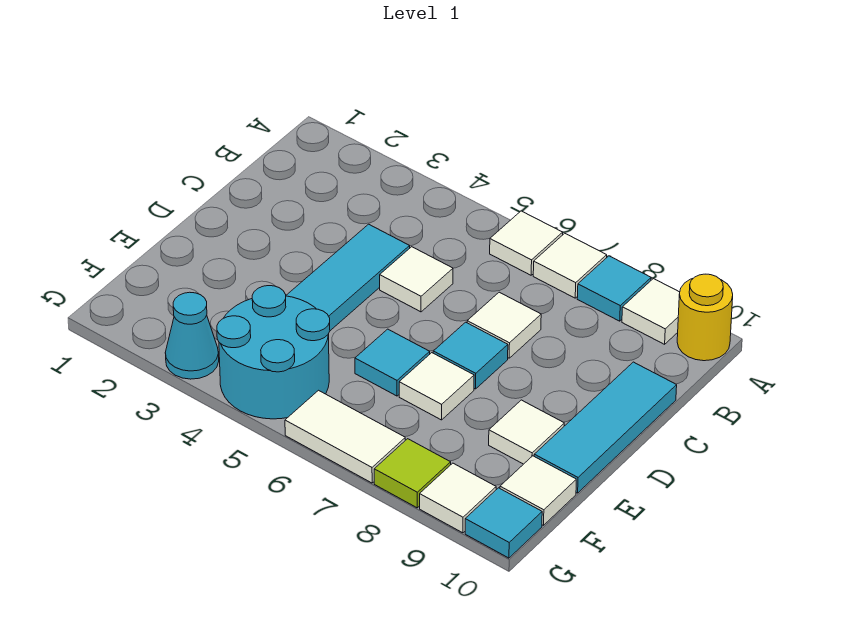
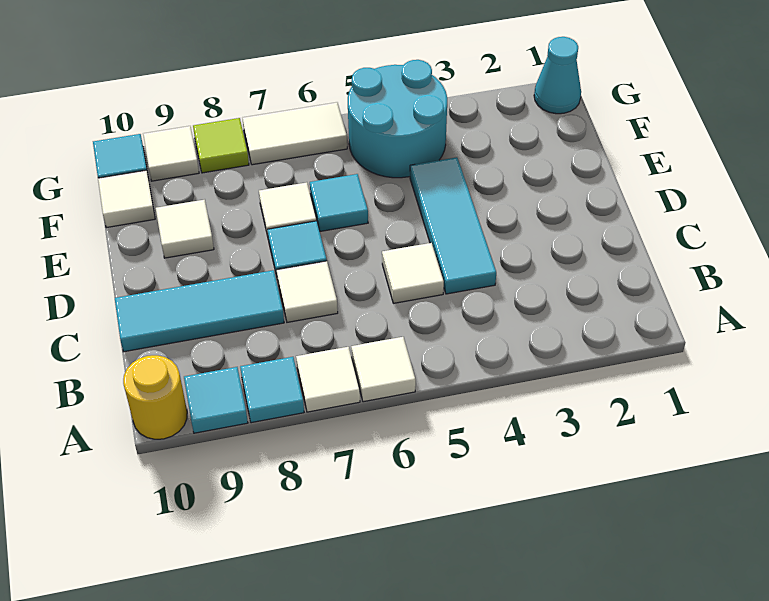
white 1x1 tile [622,279,680,344] -> cyan 1x1 tile [184,367,248,433]
cyan 1x3 tile [534,362,677,493] -> cyan 1x3 tile turned to [115,270,284,352]
cyan 1x1 cone [165,292,219,379] -> cyan 1x1 cone moved to [534,37,581,114]

